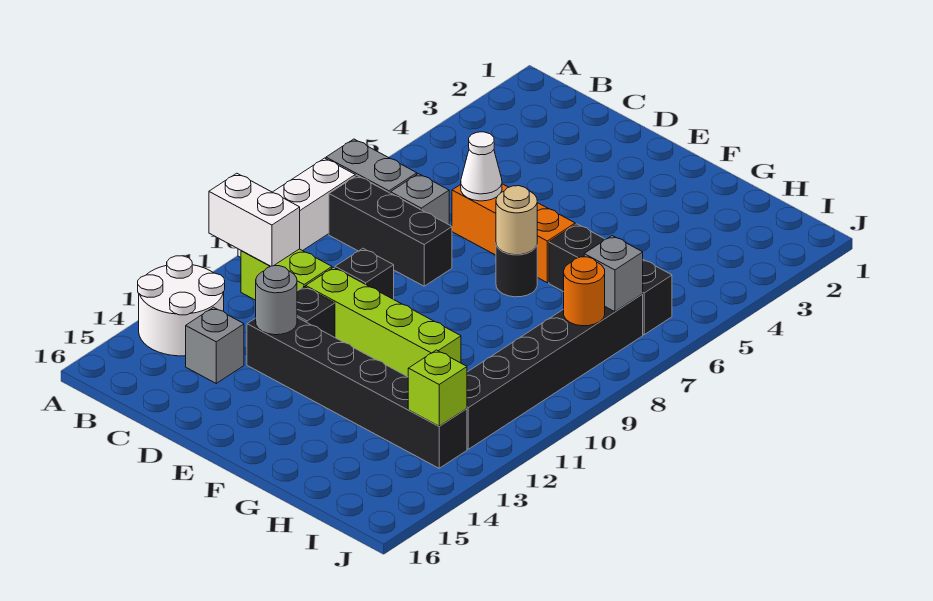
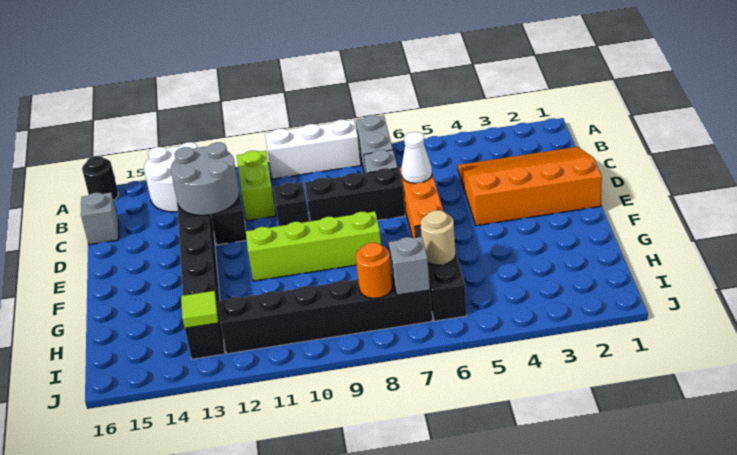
white 1x2 brick [209,173,300,266] -> none
black 1x3 brick [329,176,452,286] -> black 1x3 brick turned to [305,168,405,221]
none -> orange 3x4 slope [458,147,602,226]
grey 1x1 brick [186,307,244,383] -> grey 1x1 brick moved to [81,192,119,245]
lime 1x4 brick [306,267,461,377] -> lime 1x4 brick turned to [246,211,381,281]
grey 1x1 round brick [256,266,297,335] -> grey 2x2 round brick [171,142,239,215]
black 1x1 round brick [496,245,537,297] -> black 1x1 round brick moved to [82,156,118,200]
tan 1x1 round brick [496,186,537,255] -> tan 1x1 round brick moved to [420,210,456,265]
lime 1x1 brick [408,350,467,426] -> lime 1x1 tile [181,291,219,328]

